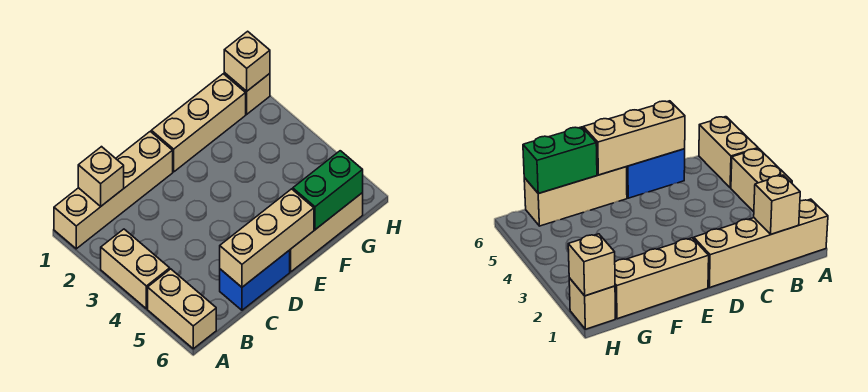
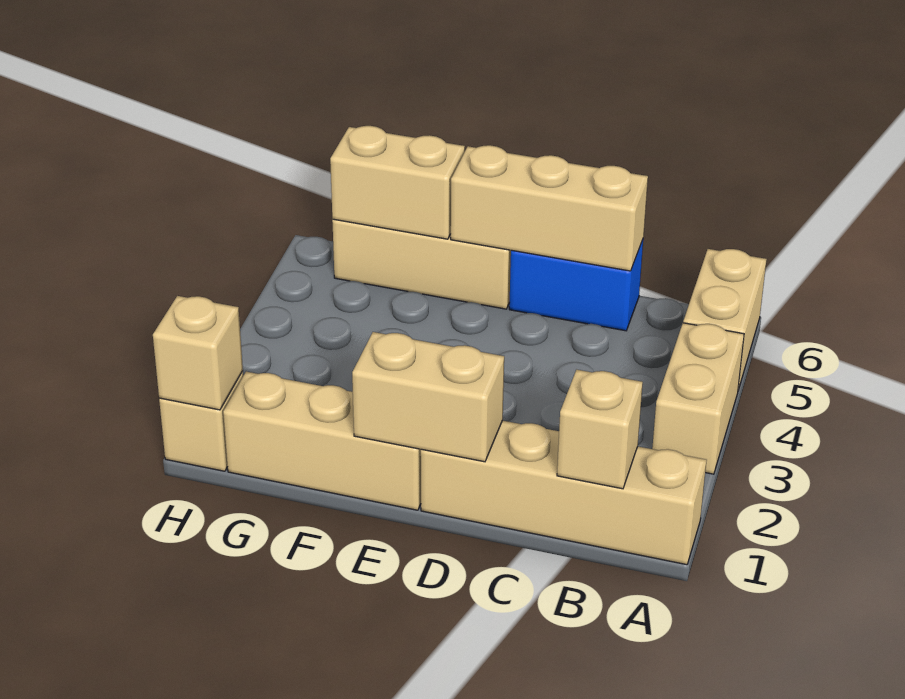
none -> tan 1x2 brick [352,332,504,462]
green 1x2 brick [293,151,363,230] -> tan 1x2 brick [330,126,465,239]

